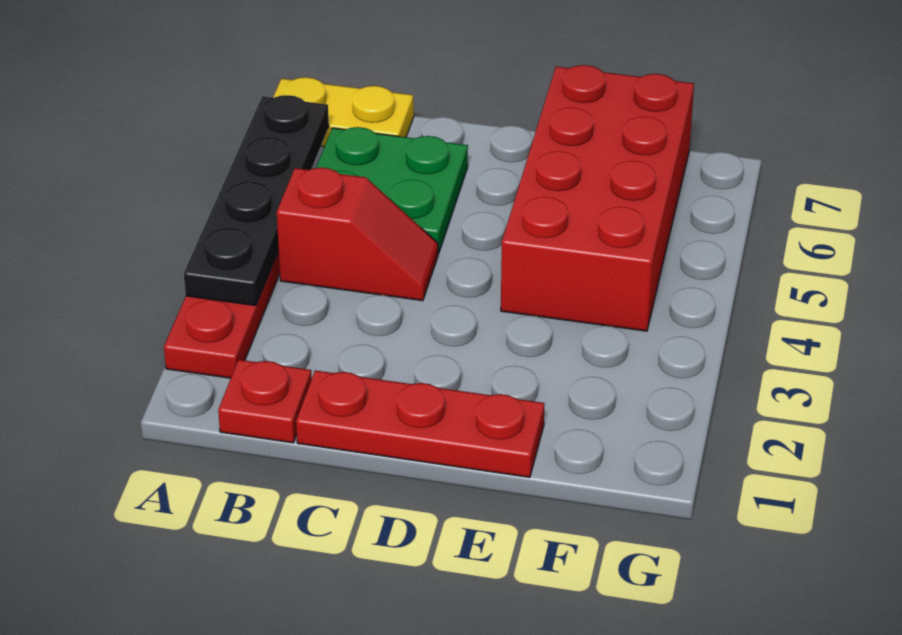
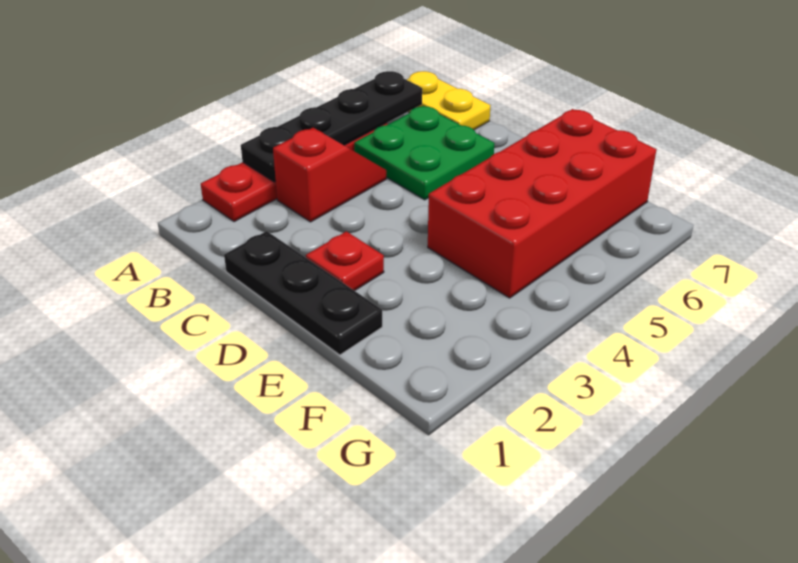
red 1x1 plate [218,360,312,443] -> red 1x1 plate moved to [306,231,384,291]
red 1x2 slope [277,168,438,301] -> red 1x2 slope turned to [273,128,386,222]
red 1x3 plate [296,370,545,477] -> black 1x3 plate [224,231,382,355]

